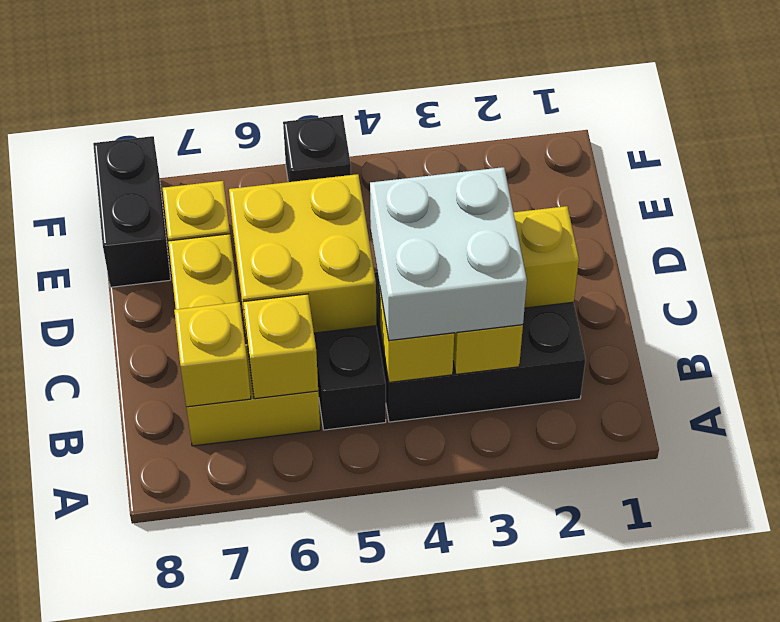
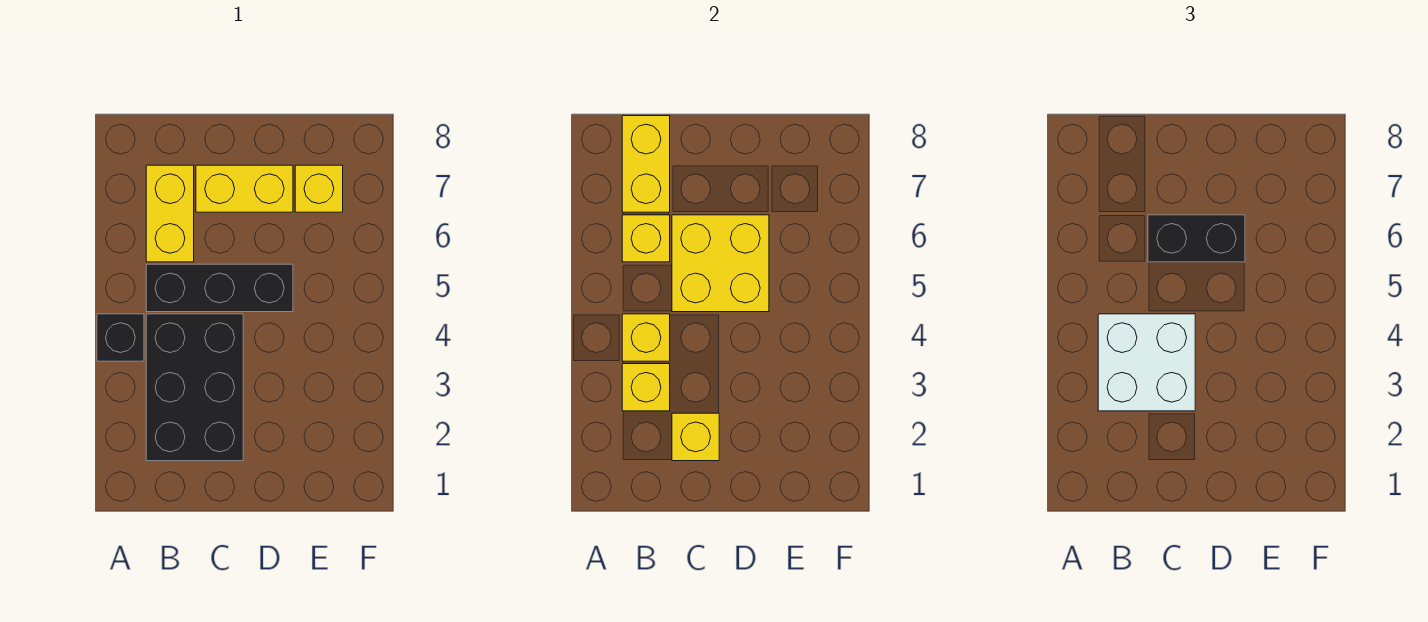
yellow 1x1 brick [174,302,251,407] -> yellow 1x2 brick [622,116,670,212]
black 1x2 brick [93,136,171,287] -> black 1x2 brick moved to [1148,215,1245,262]
black 1x1 brick [283,115,351,182] -> black 1x1 brick moved to [97,314,144,361]

